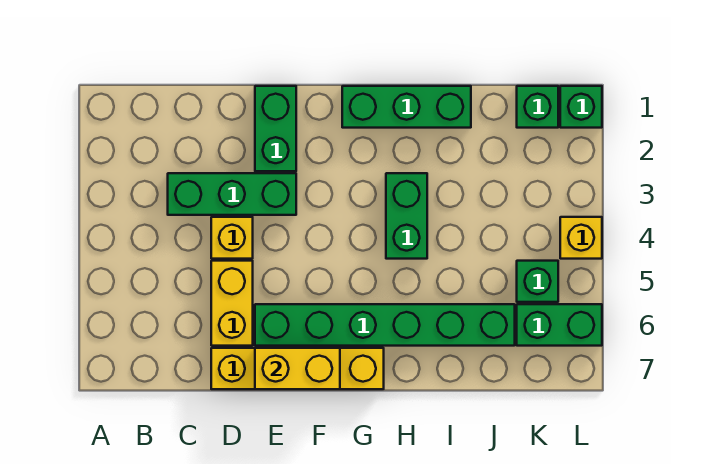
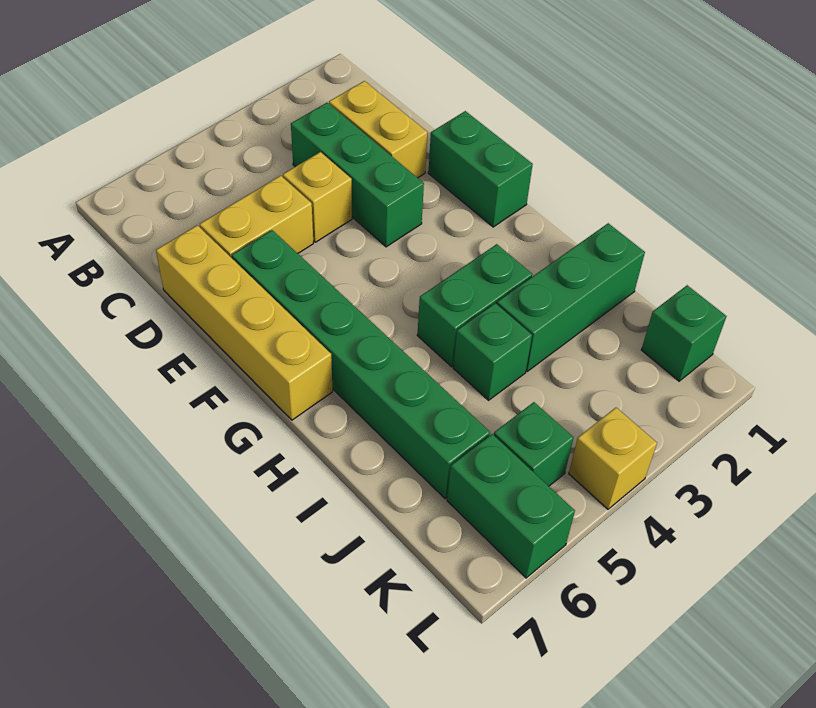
green 1x2 brick [255,86,296,171] -> green 1x2 brick turned to [428,111,533,227]
yellow 1x2 brick [255,348,340,389] -> yellow 1x2 brick moved to [329,81,427,178]
green 1x3 brick [342,86,471,128] -> green 1x3 brick turned to [497,223,645,371]
green 1x1 brick [560,86,602,128] -> green 1x1 brick moved to [453,303,532,400]

